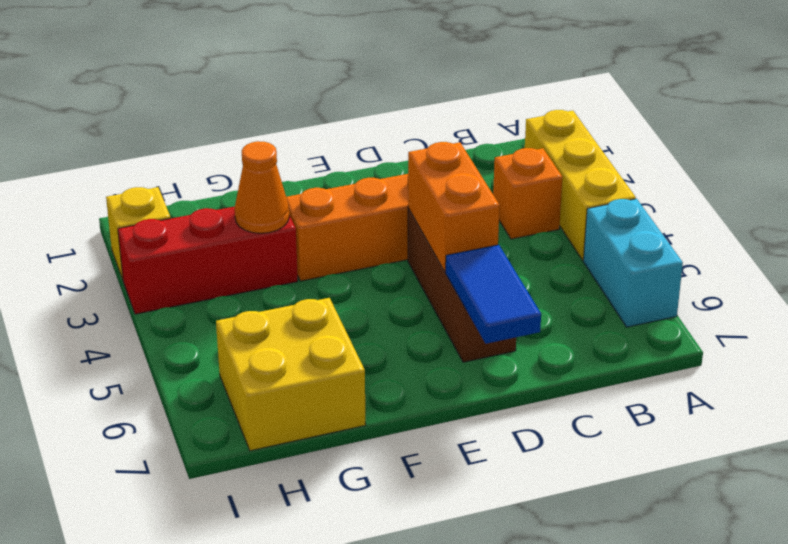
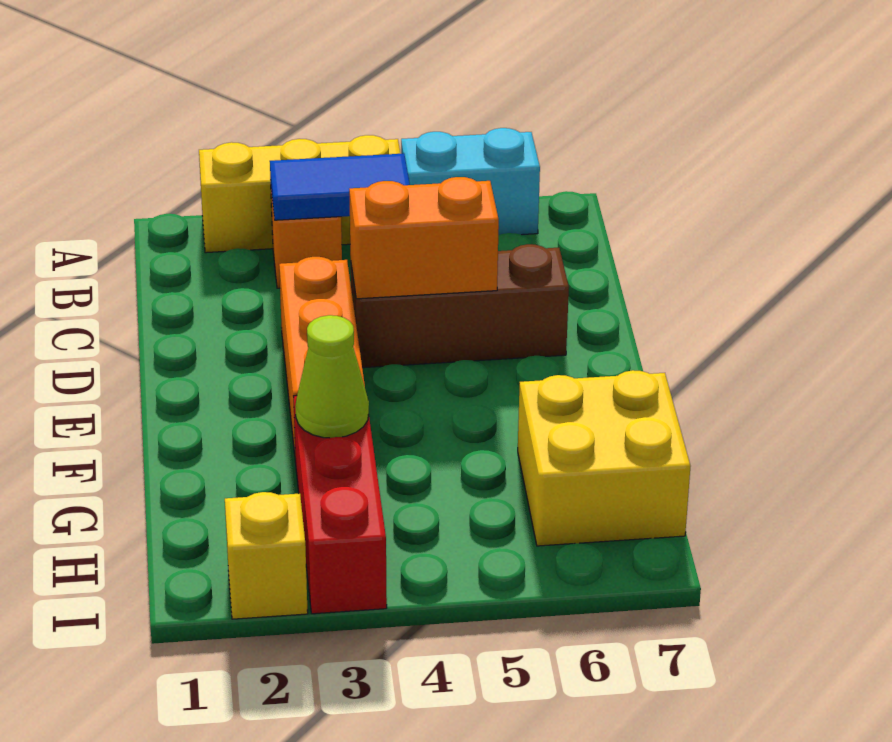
blue 1x2 tile [446,245,541,344] -> blue 1x2 tile moved to [270,154,410,220]
orange 1x1 cone [235,141,289,233] -> lime 1x1 cone [295,315,369,438]

